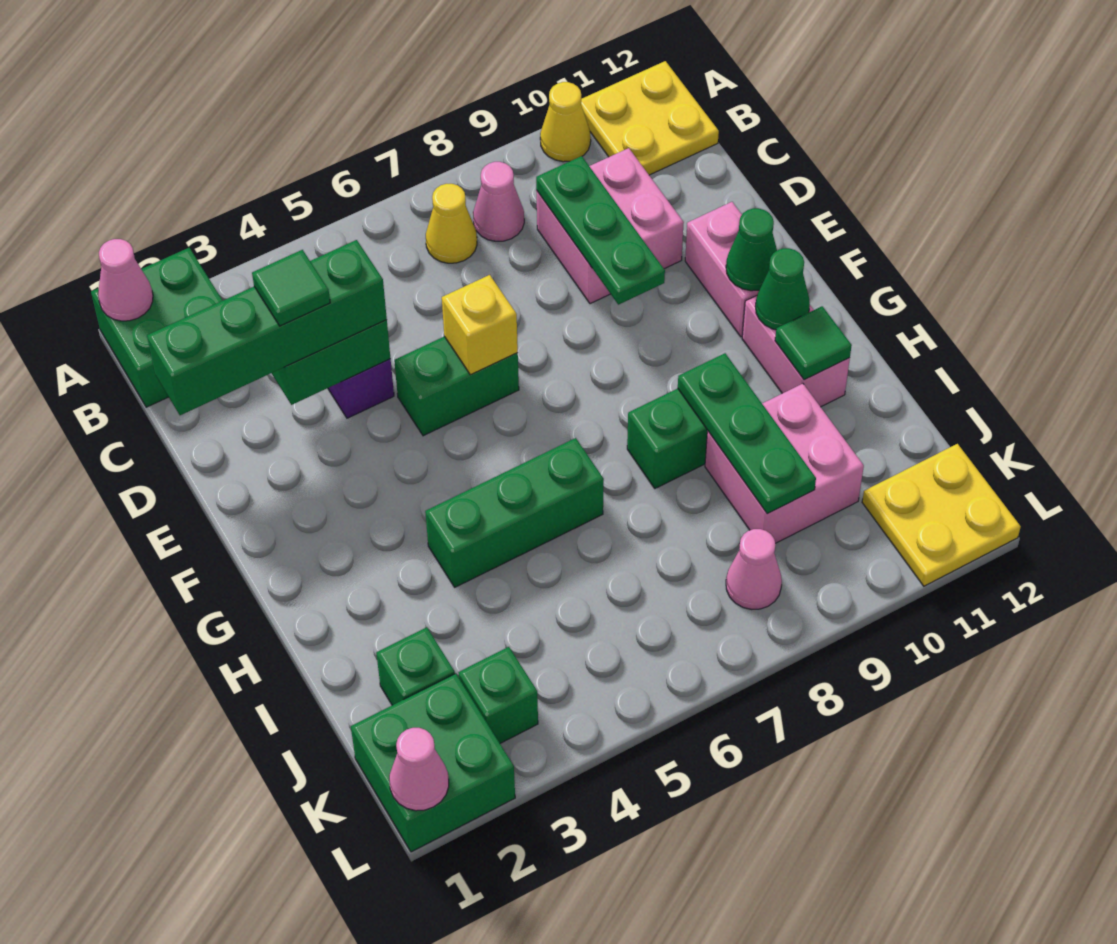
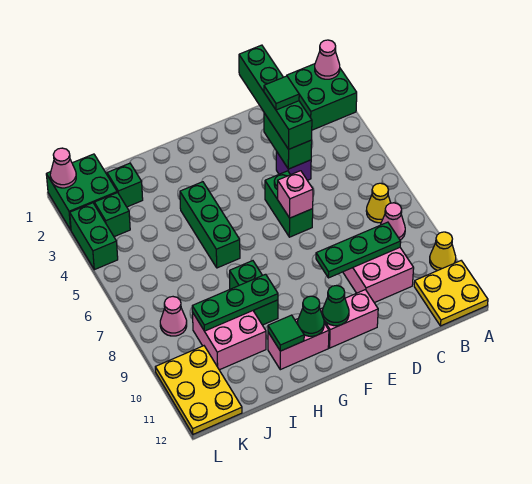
yellow 1x1 brick [442,275,518,375] -> pink 1x1 brick [278,171,313,218]
yellow 2x2 plate [862,444,1021,586] -> yellow 2x3 plate [155,346,242,434]
none -> green 1x2 brick [70,203,118,270]

